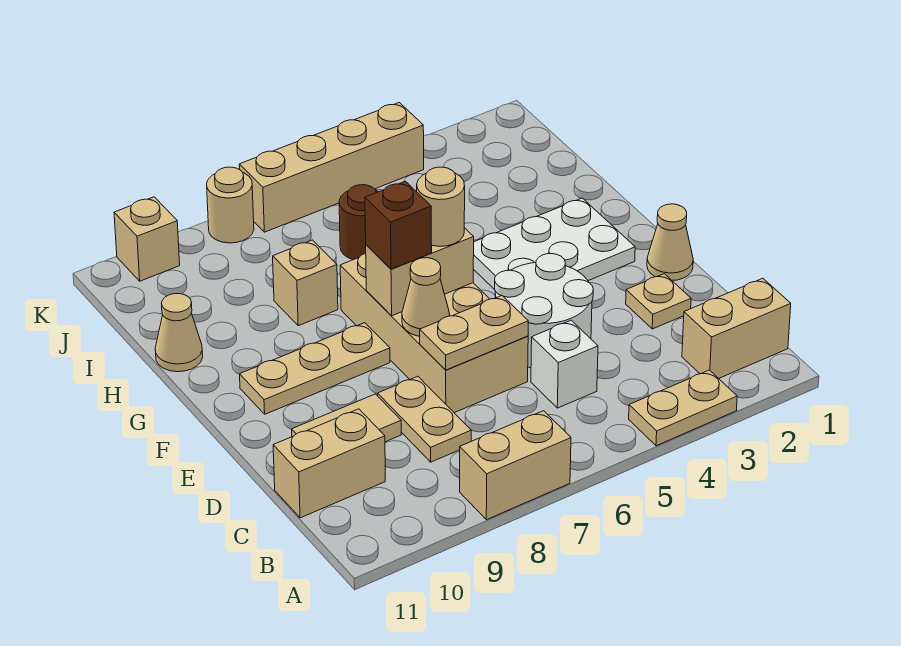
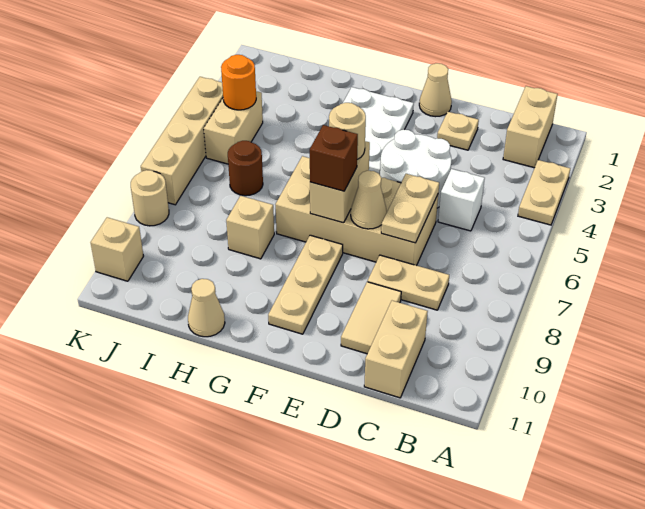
tan 1x2 brick [460,411,571,520] -> tan 1x2 brick moved to [204,91,263,164]
none -> orange 1x1 round brick [221,55,256,110]

